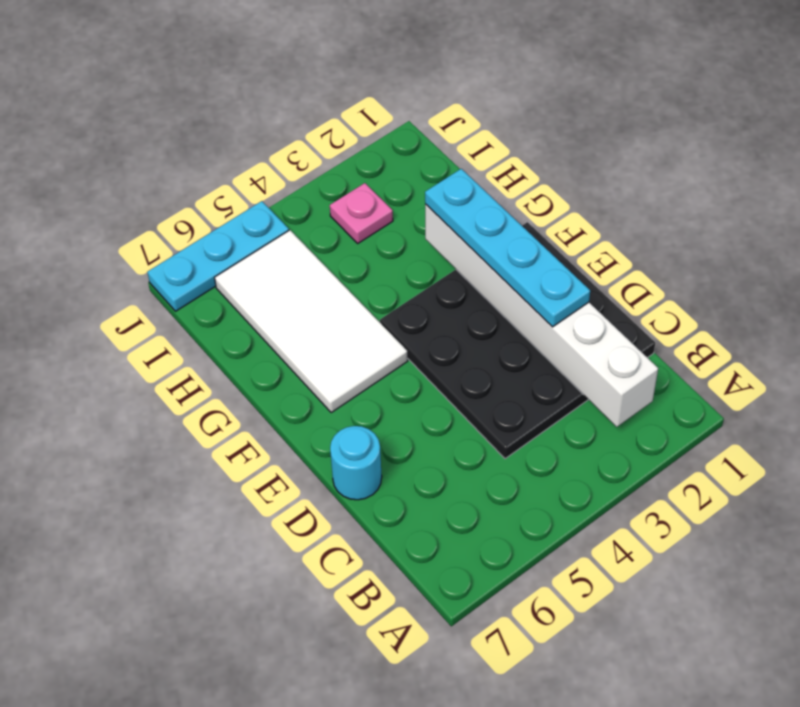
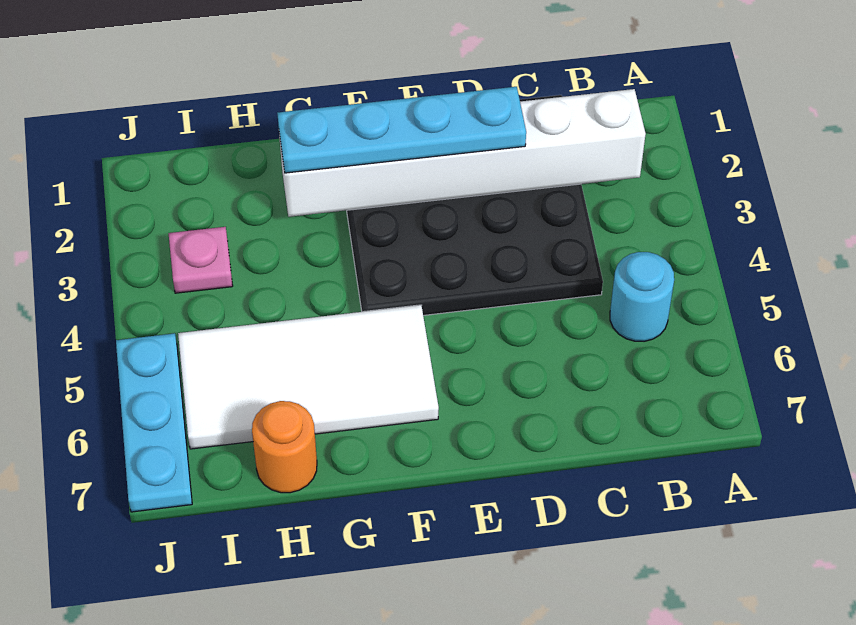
cyan 1x1 round brick [330,426,382,500] -> cyan 1x1 round brick moved to [610,252,674,341]
none -> orange 1x1 round brick [252,401,317,493]

